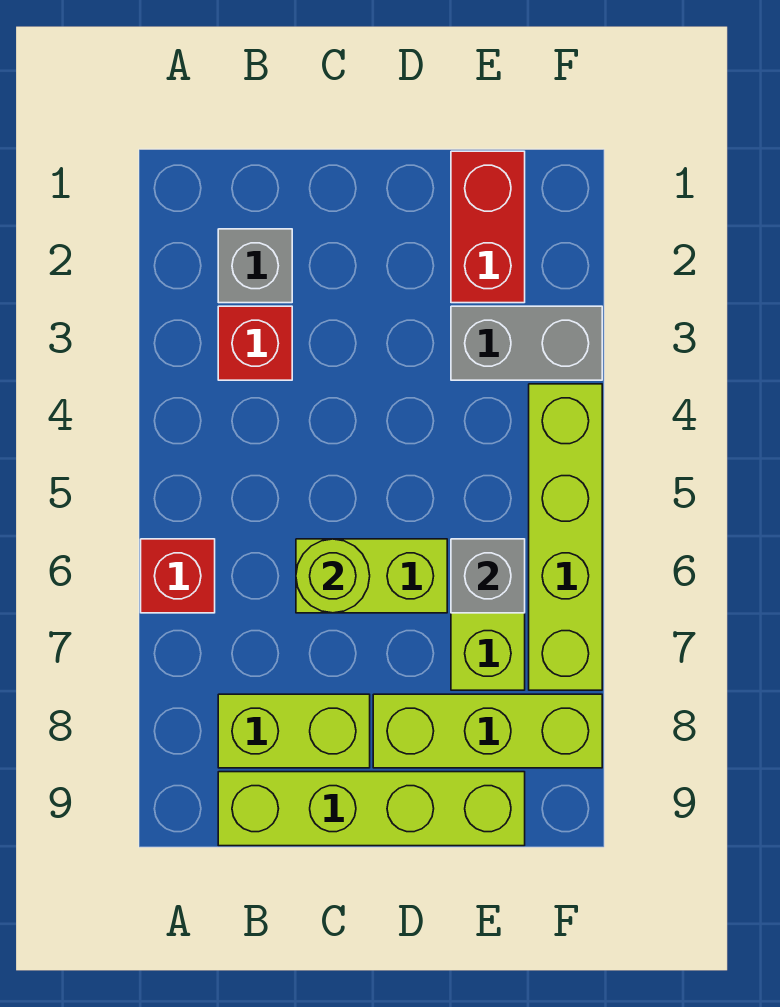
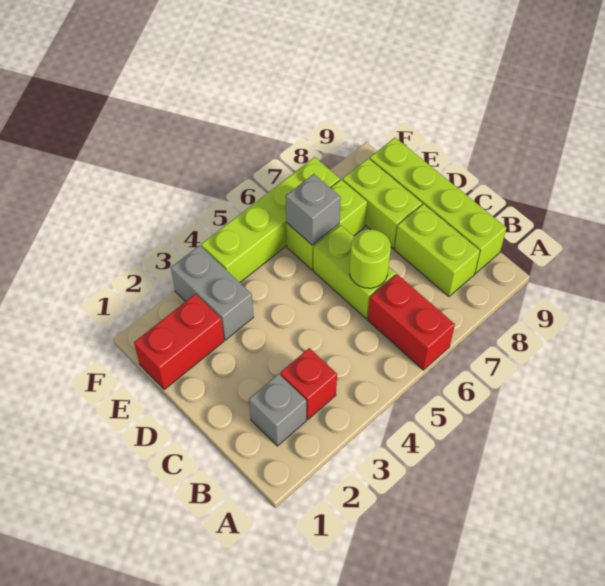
red 1x1 brick [141,539,215,613] -> red 1x2 brick [368,274,455,370]
lime 1x3 brick [373,694,602,768] -> lime 1x2 brick [342,158,422,249]

